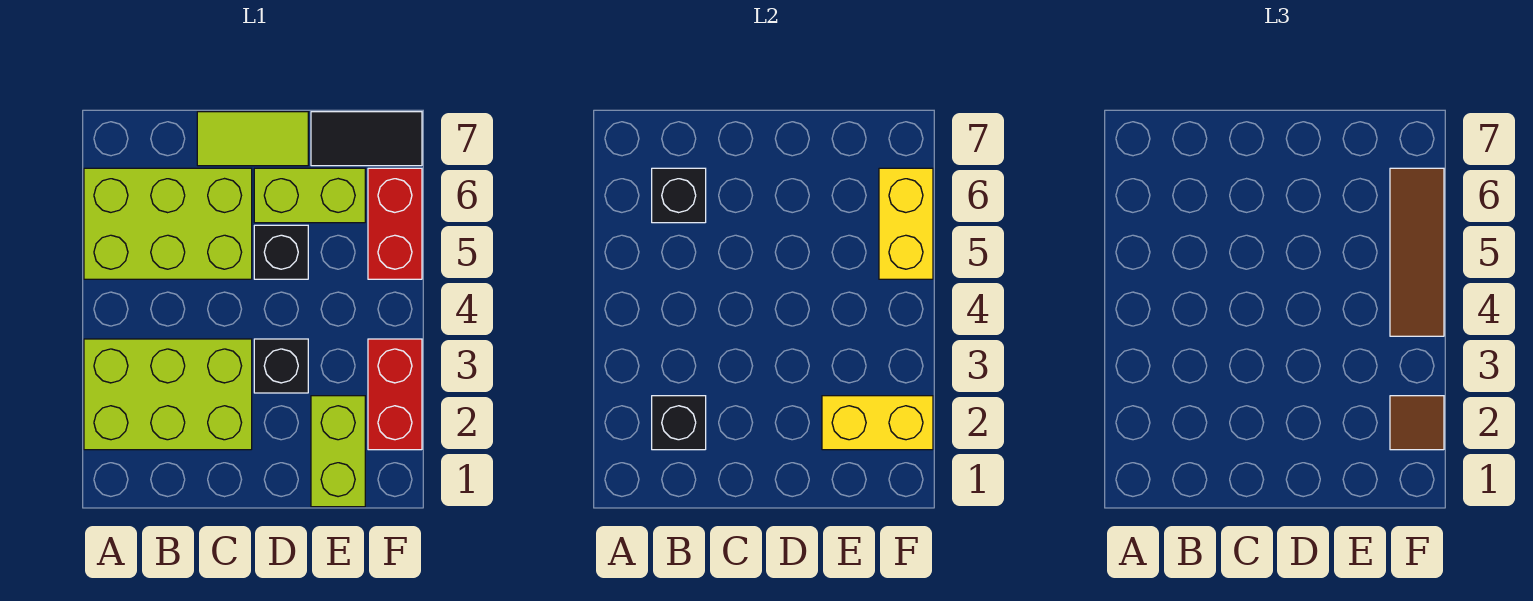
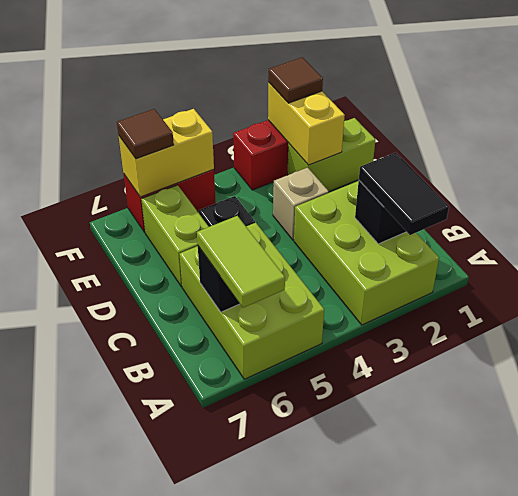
lime 1x2 tile [197,112,308,166] -> lime 1x2 tile moved to [197,216,285,308]
black 1x1 brick [254,339,308,393] -> tan 1x1 brick [273,168,329,240]
black 1x2 tile [311,112,422,166] -> black 1x2 tile moved to [359,152,449,235]
brown 1x3 tile [1390,168,1444,336] -> brown 1x1 tile [117,109,174,159]

